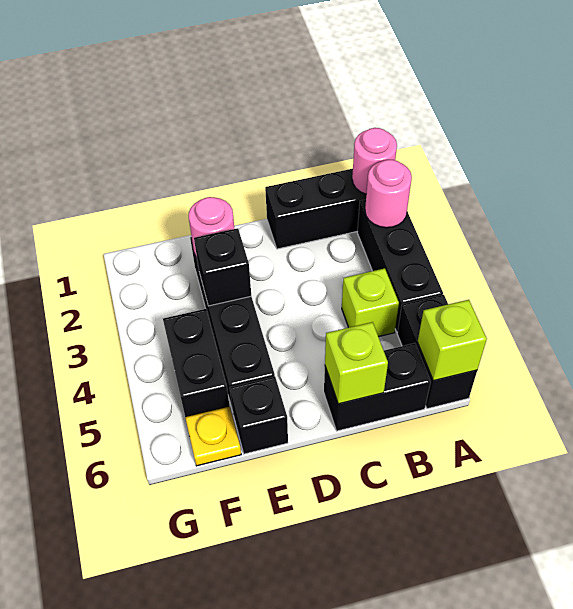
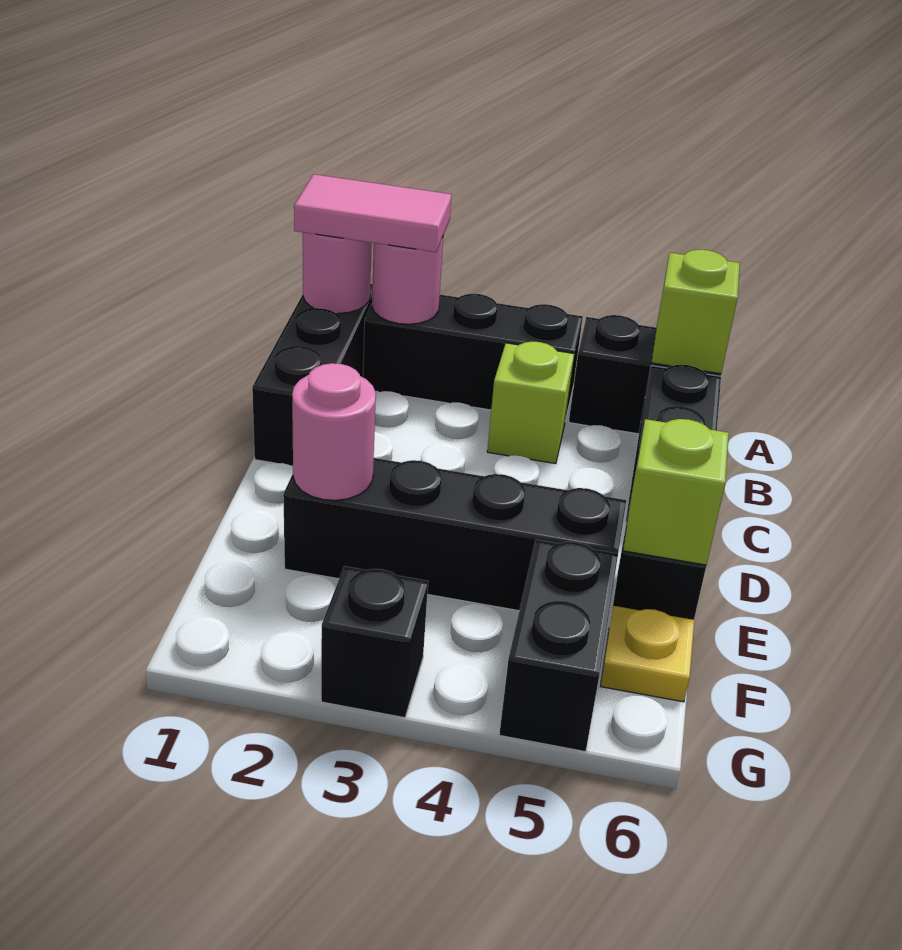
none -> pink 1x2 tile [294,174,452,252]
lime 1x1 brick [325,322,388,404] -> lime 1x1 brick moved to [623,419,729,565]
black 1x1 brick [194,228,251,306] -> black 1x1 brick moved to [321,566,428,718]
black 1x2 brick [163,309,230,417] -> black 1x2 brick turned to [499,540,618,752]

